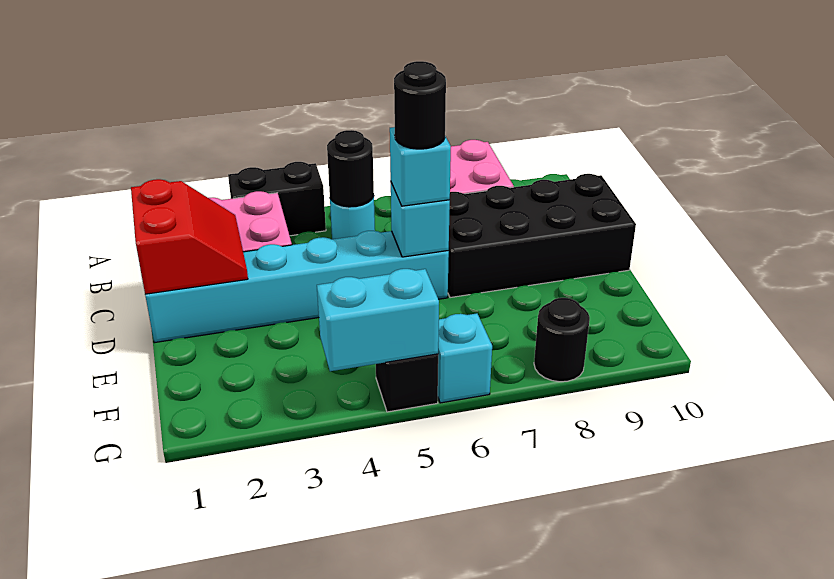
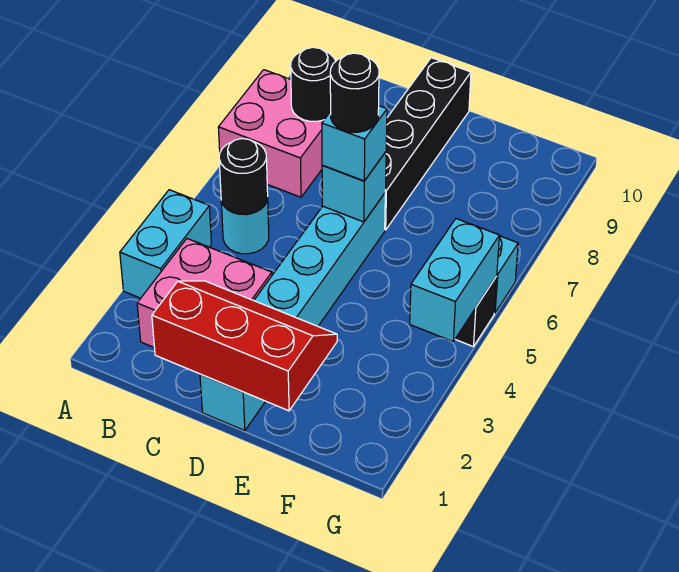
black 1x2 brick [228,162,326,236] -> cyan 1x2 brick [120,190,212,298]
red 2x2 slope [131,179,248,294] -> red 2x3 slope [152,281,337,411]
black 2x4 brick [448,174,636,298] -> black 1x4 brick [385,58,471,230]
black 1x1 round brick [534,298,590,382] -> black 1x1 round brick moved to [291,47,336,121]

